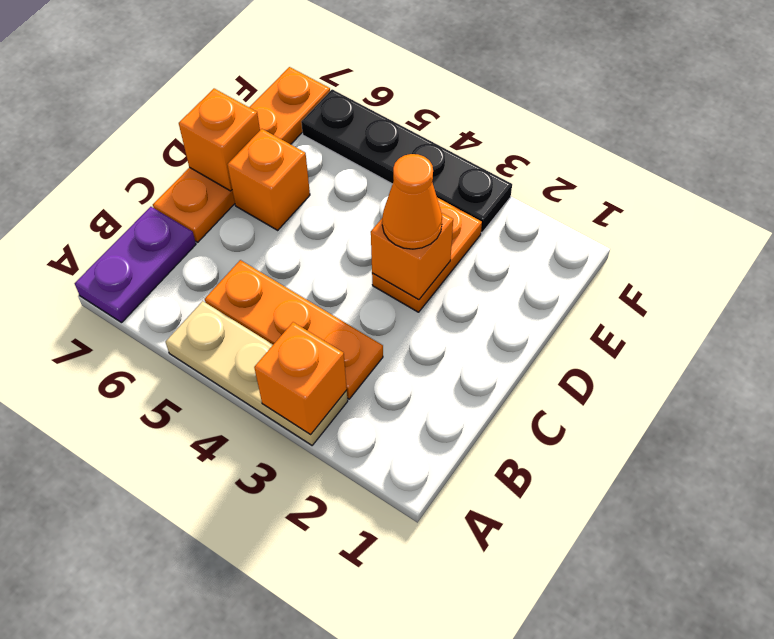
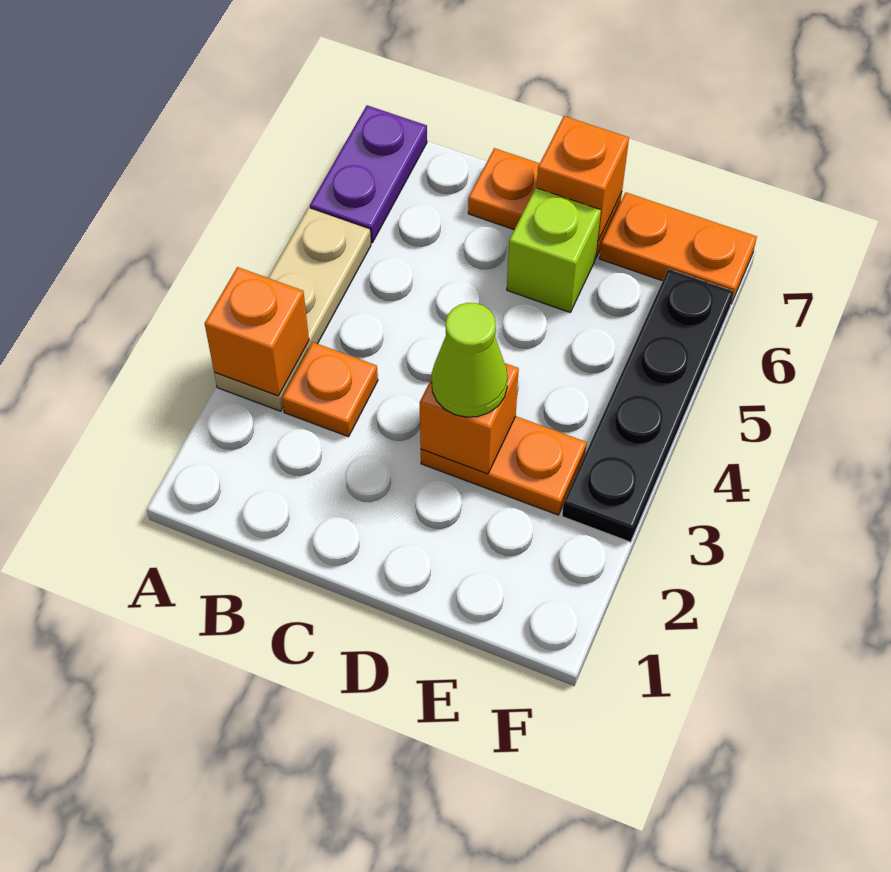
purple 1x2 plate [75,207,196,323] -> purple 1x2 plate turned to [310,105,427,243]
orange 1x3 plate [205,260,383,399] -> orange 1x1 plate [282,342,378,437]
orange 1x1 cone [382,154,442,249] -> lime 1x1 cone [432,303,508,417]
orange 1x1 brick [227,129,310,230] -> lime 1x1 brick [507,188,601,312]

